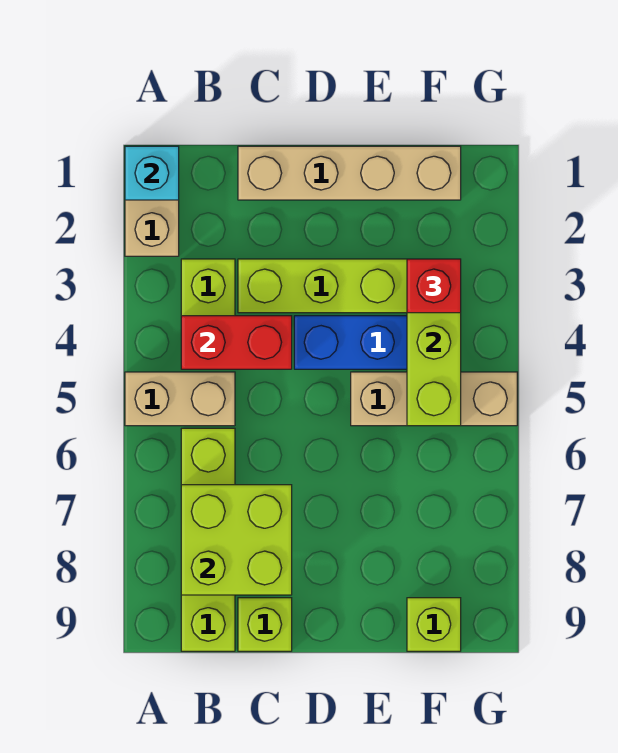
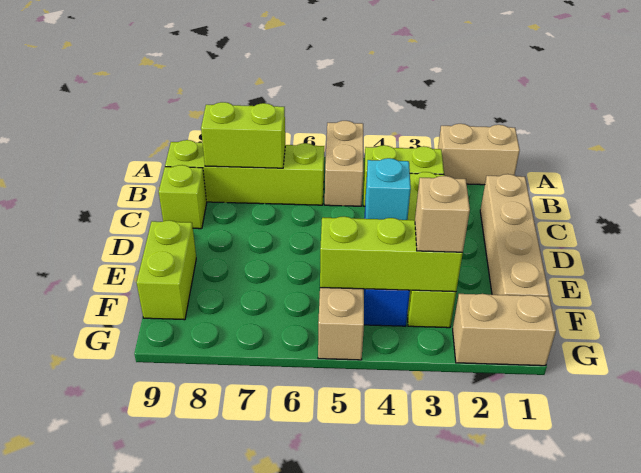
cyan 1x1 brick [125,146,179,200] -> cyan 1x1 brick moved to [366,158,411,220]
red 1x2 brick [181,316,292,369] -> none
lime 2x2 brick [181,485,292,595] -> lime 1x2 brick [201,102,285,168]
red 1x1 brick [407,259,461,313] -> tan 1x1 brick [415,176,470,253]
lime 1x1 brick [407,598,461,651] -> lime 1x2 brick [137,220,196,320]
none -> tan 1x2 brick [453,294,556,366]

